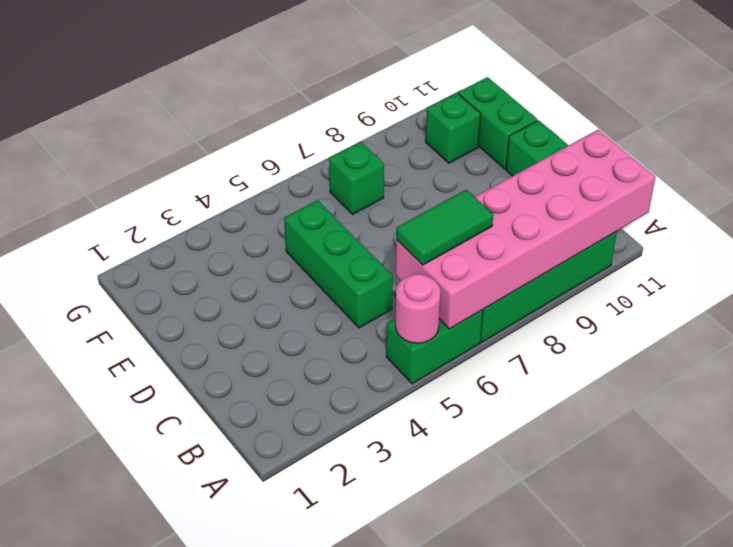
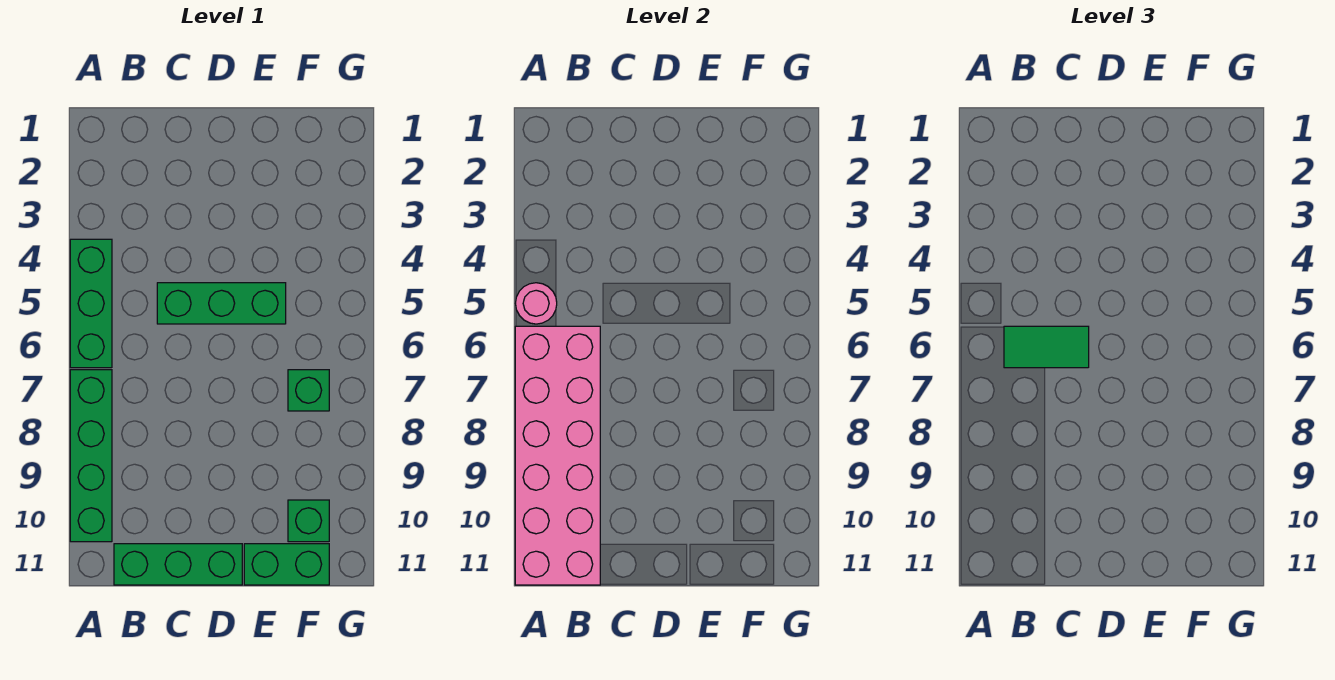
green 1x2 brick [386,310,483,384] -> green 1x3 brick [70,239,112,368]
green 1x2 tile [396,190,493,265] -> green 1x2 tile turned to [1004,326,1089,368]

